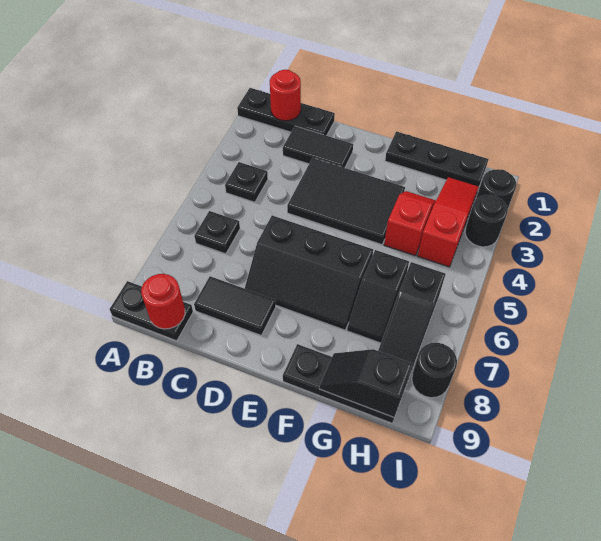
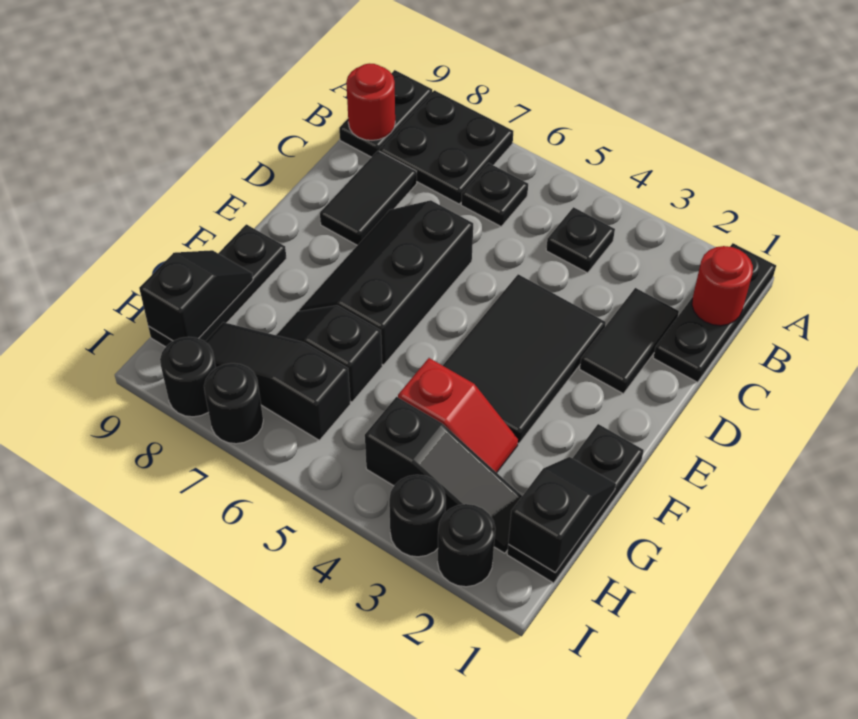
none -> black 2x2 plate [379,90,513,204]
none -> black 1x2 slope [508,457,616,572]
red 1x3 slope [417,177,479,267] -> black 1x3 slope [365,397,522,553]
none -> black 1x1 round brick [204,363,263,444]

